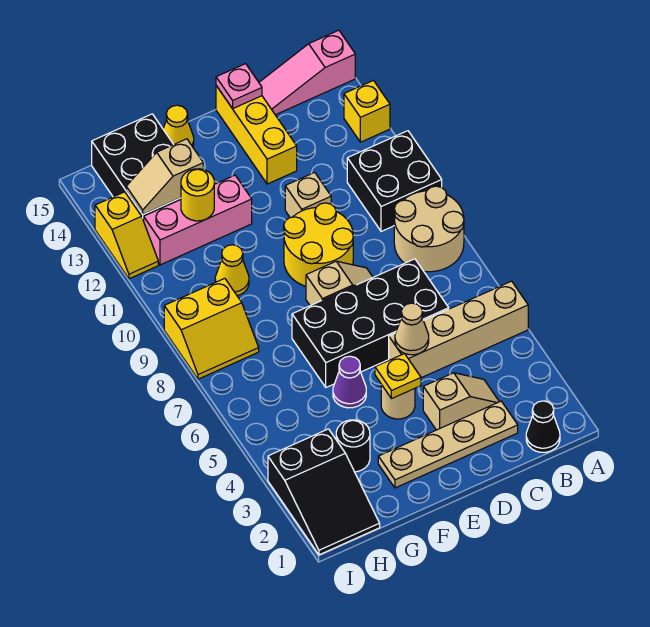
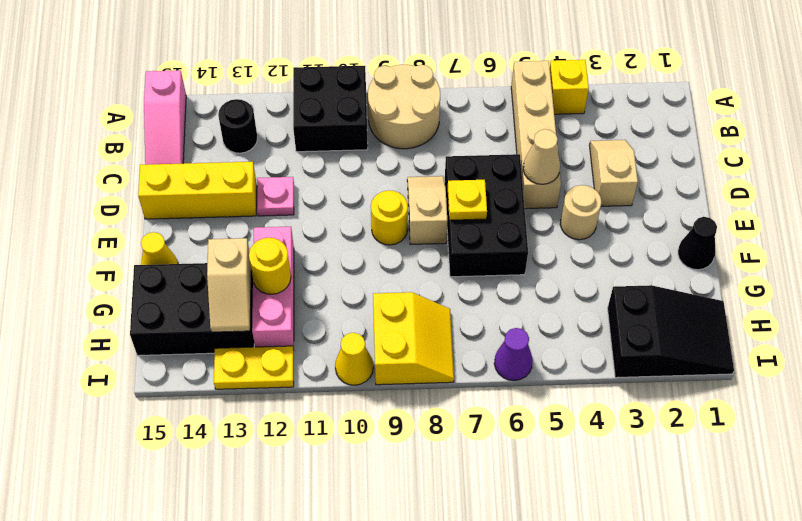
yellow 1x1 brick [344,80,390,142] -> yellow 1x1 brick moved to [550,60,589,114]
black 1x1 cone [526,401,560,452] -> black 1x1 cone moved to [678,217,717,270]
tan 1x4 plate [378,401,518,488] -> none
black 2x4 brick [292,259,449,387] -> black 2x3 brick [445,154,528,277]
yellow 2x2 round brick [284,203,353,286] -> yellow 1x1 round brick [371,190,408,245]
tan 1x1 brick [285,172,331,218] -> none
pink 1x1 plate [216,64,262,109] -> pink 1x1 plate moved to [257,177,294,216]
yellow 1x1 plate [375,354,421,399] -> yellow 1x1 plate moved to [448,180,487,220]
purple 1x1 cone [333,356,366,408] -> purple 1x1 cone moved to [494,328,533,380]
black 1x1 round brick [336,420,370,472] -> black 1x1 round brick moved to [218,99,258,153]
yellow 1x1 cone [215,245,249,296] -> yellow 1x1 cone moved to [335,333,373,385]
yellow 1x2 slope [95,192,158,279] -> yellow 1x2 plate [214,346,294,389]

